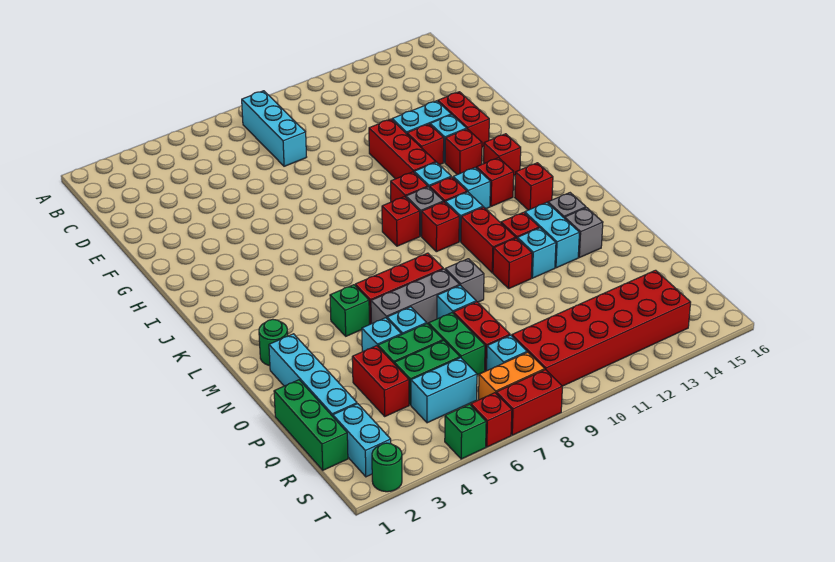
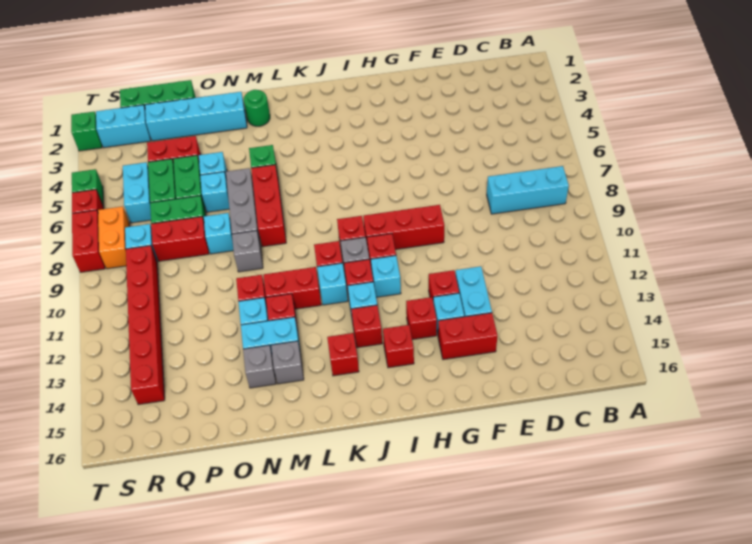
red 1x3 brick [369,119,436,179] -> red 1x3 brick moved to [363,205,444,250]
red 2x6 brick [512,270,691,386] -> red 1x6 brick [126,245,165,405]
green 1x1 round brick [372,443,402,492] -> green 1x1 brick [71,112,102,151]

